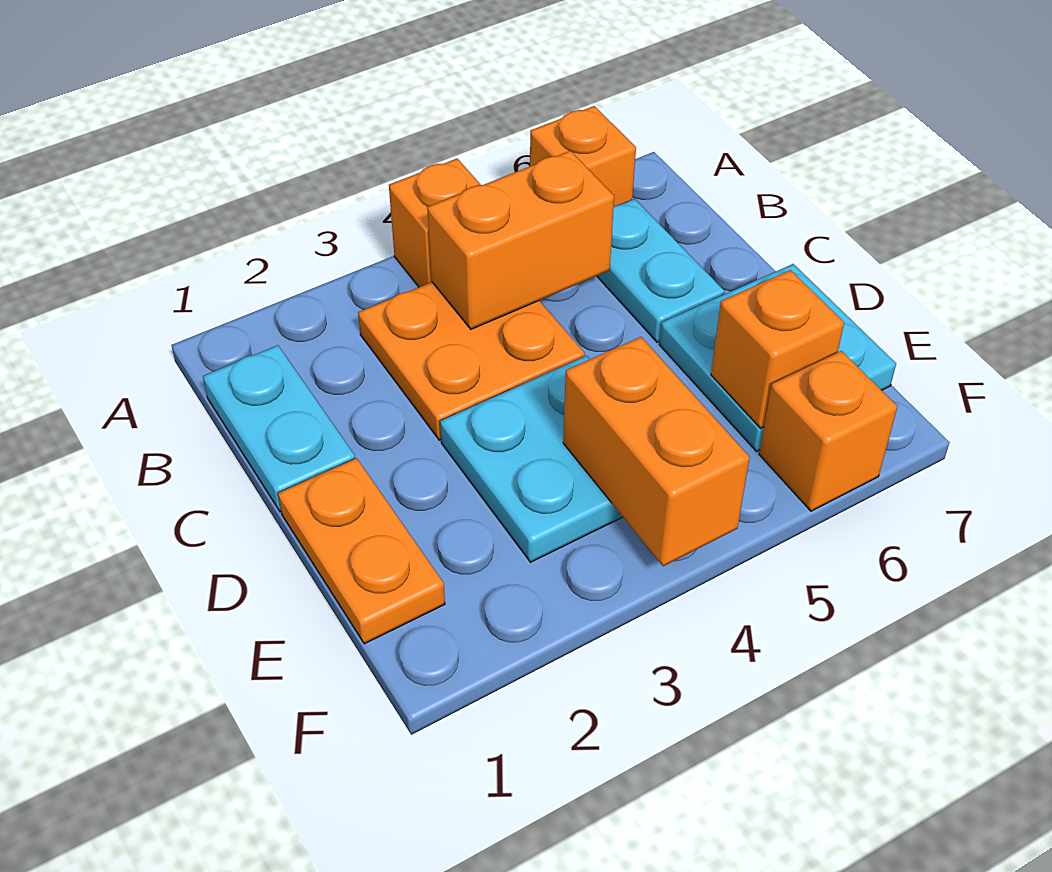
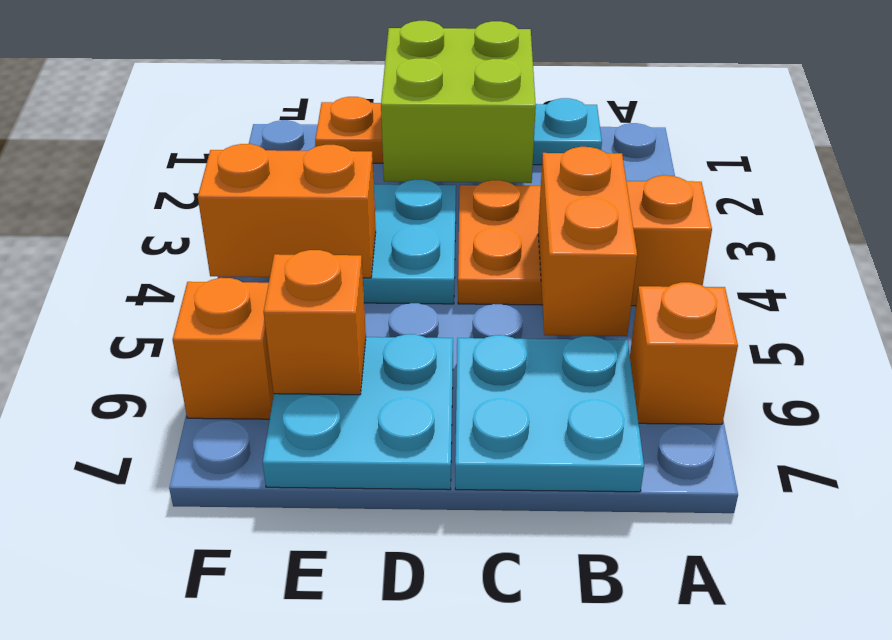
cyan 1x2 plate [597,199,725,342] -> cyan 2x2 plate [455,335,644,492]
none -> lime 2x2 brick [381,21,536,183]

